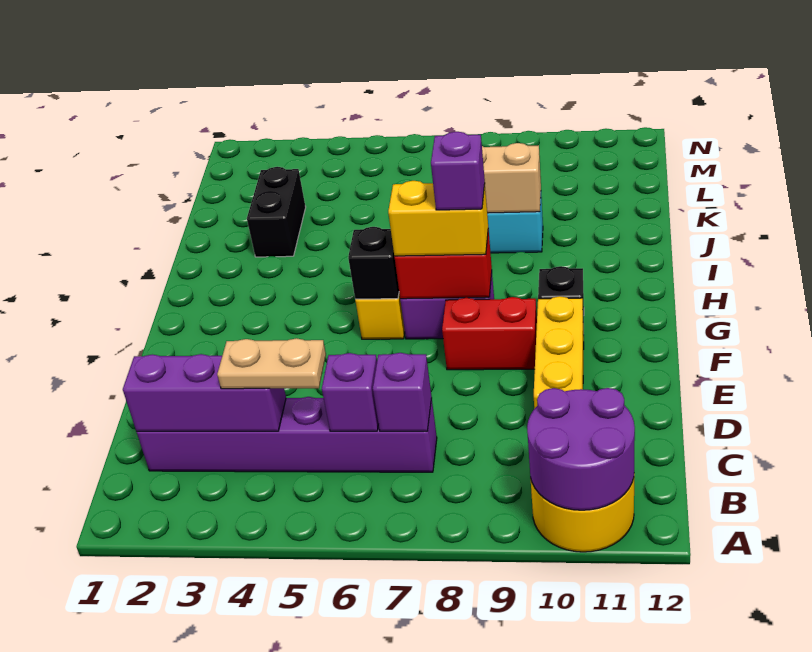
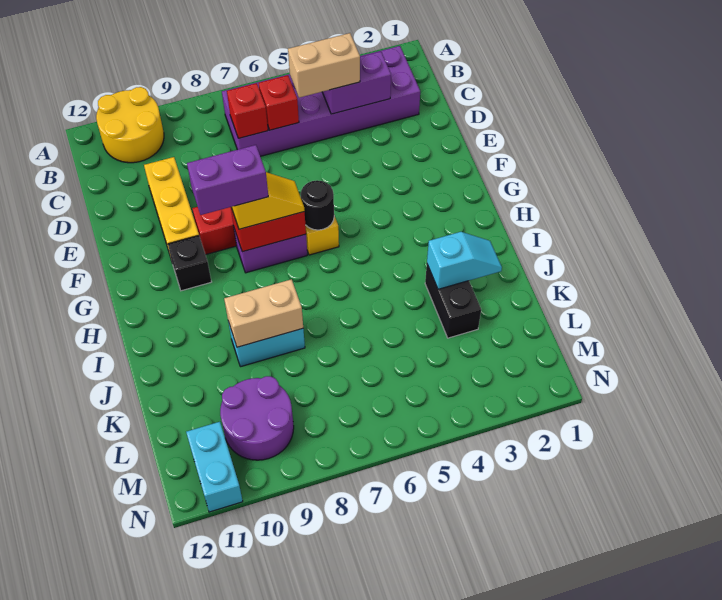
purple 2x2 round brick [527,388,635,510] -> purple 2x2 round brick moved to [220,376,294,460]
purple 1x6 brick [137,397,437,472] -> purple 2x6 brick [222,46,420,156]
purple 1x3 brick [123,354,286,431] -> purple 1x2 brick [322,51,391,114]
tan 1x2 plate [217,338,326,389] -> tan 1x2 brick [288,33,360,98]
purple 1x1 brick [322,353,378,431] -> red 1x1 brick [259,75,299,130]
purple 1x1 brick [373,353,432,431] -> red 1x1 brick [227,83,268,138]
black 1x1 brick [348,227,399,299] -> black 1x1 round brick [301,180,334,230]
yellow 1x2 brick [388,181,488,256] -> yellow 1x2 slope [232,172,304,229]
purple 1x1 brick [431,132,485,210] -> purple 1x2 brick [187,145,268,215]
none -> cyan 1x2 slope [427,232,502,289]
none -> cyan 1x2 brick [186,422,243,512]

